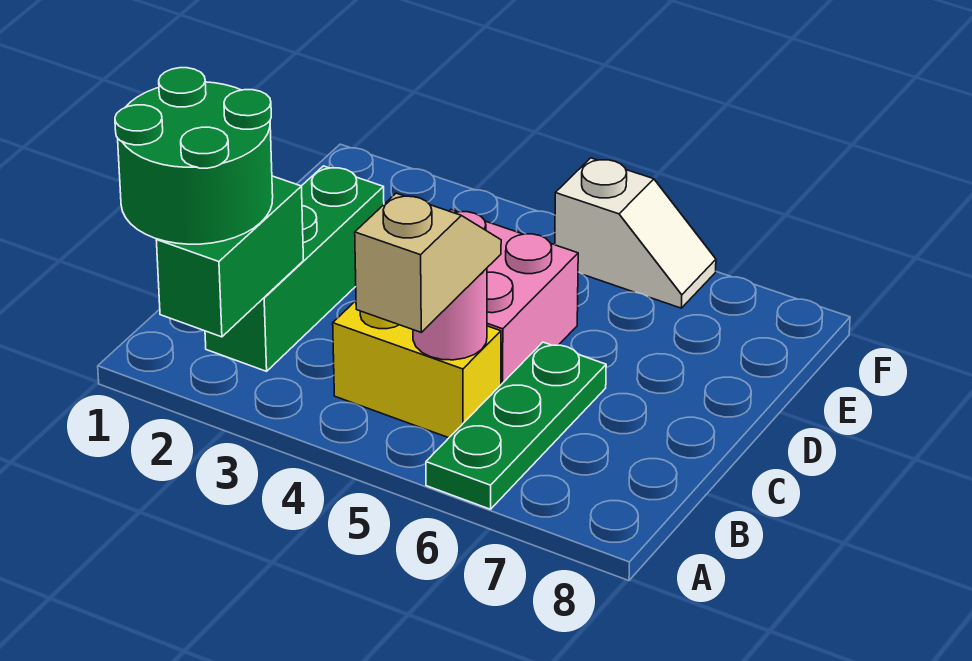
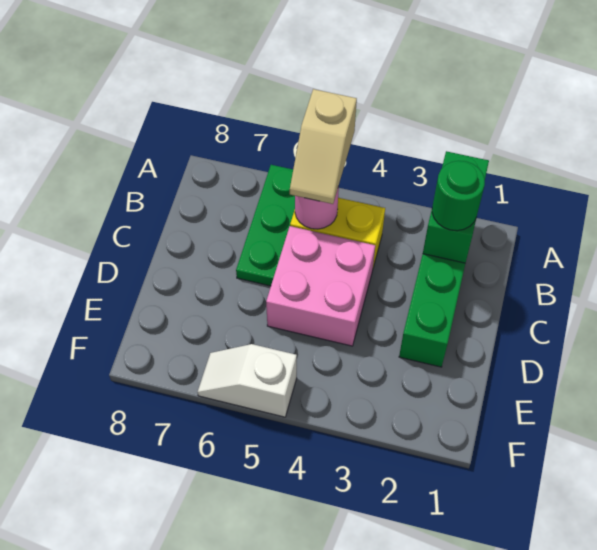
green 2x2 round brick [115,68,273,244] -> green 1x1 round brick [432,161,485,231]

